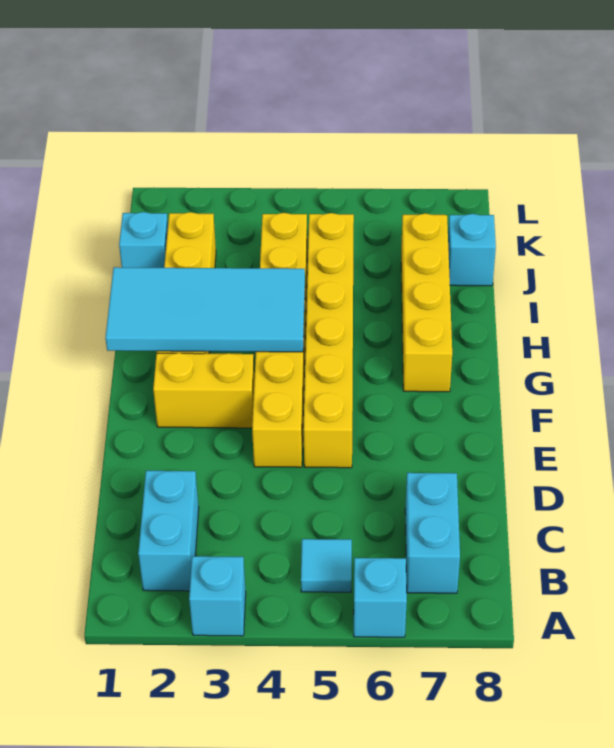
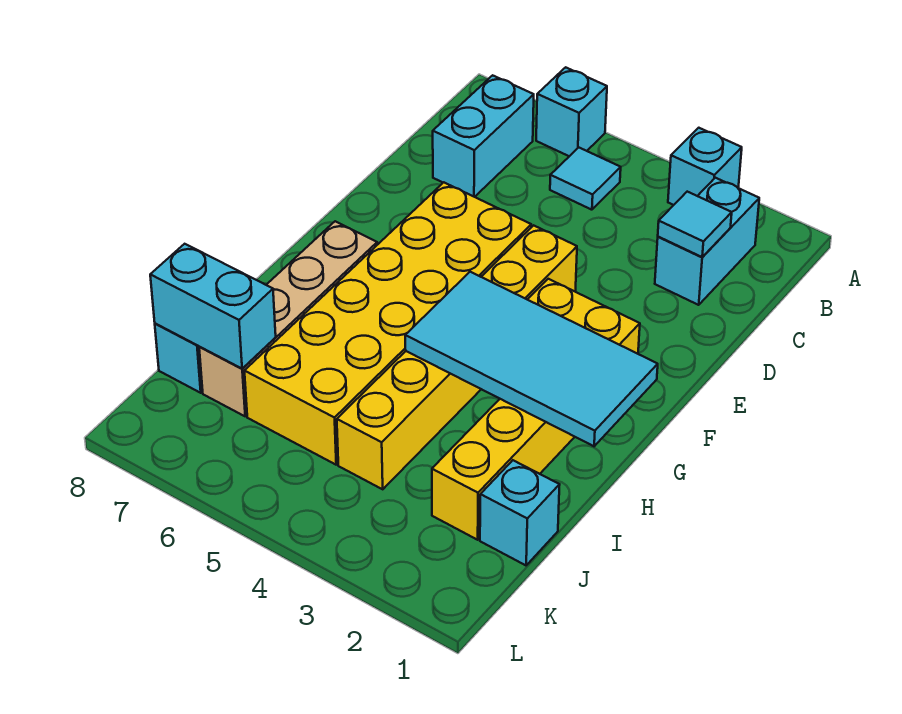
none -> cyan 1x1 tile [658,192,732,257]
yellow 1x6 brick [303,213,354,468] -> yellow 2x6 brick [245,182,531,465]
yellow 1x4 brick [401,213,452,392] -> tan 1x4 brick [199,221,377,416]
none -> cyan 1x2 brick [150,244,276,369]

